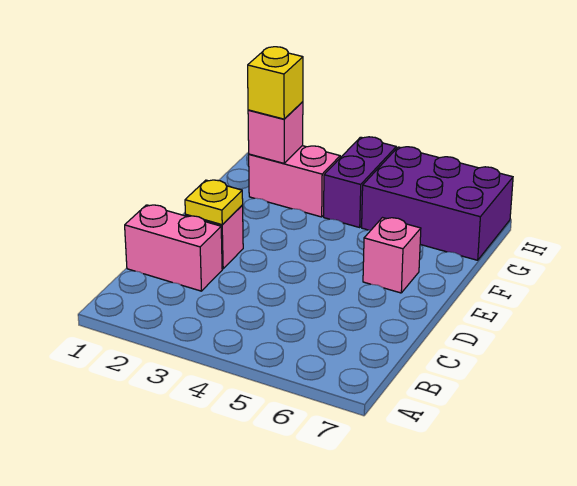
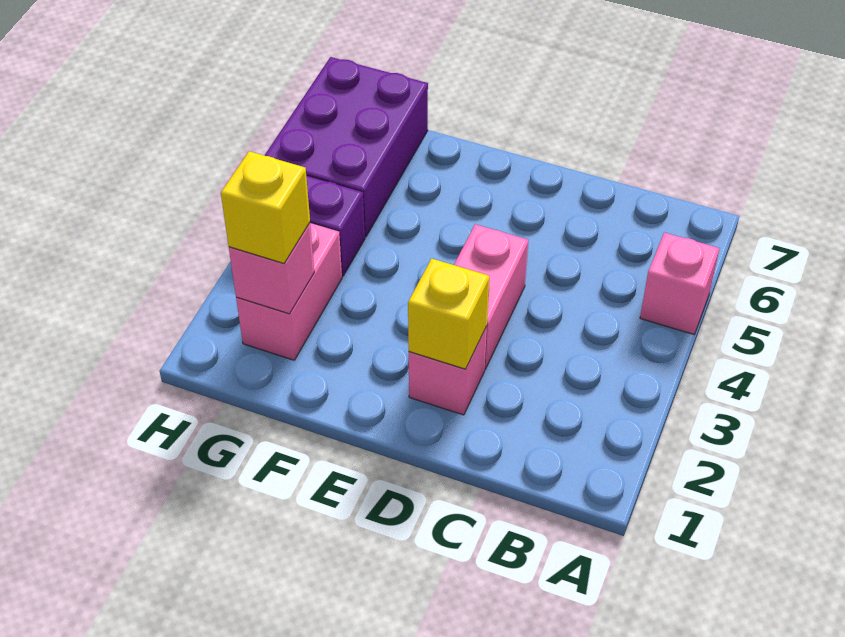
pink 1x2 brick [125,205,222,291] -> pink 1x2 brick moved to [454,224,528,369]
yellow 1x1 plate [185,180,243,225] -> yellow 1x1 brick [408,259,489,369]
pink 1x1 brick [363,218,421,293] -> pink 1x1 brick moved to [640,232,720,334]

